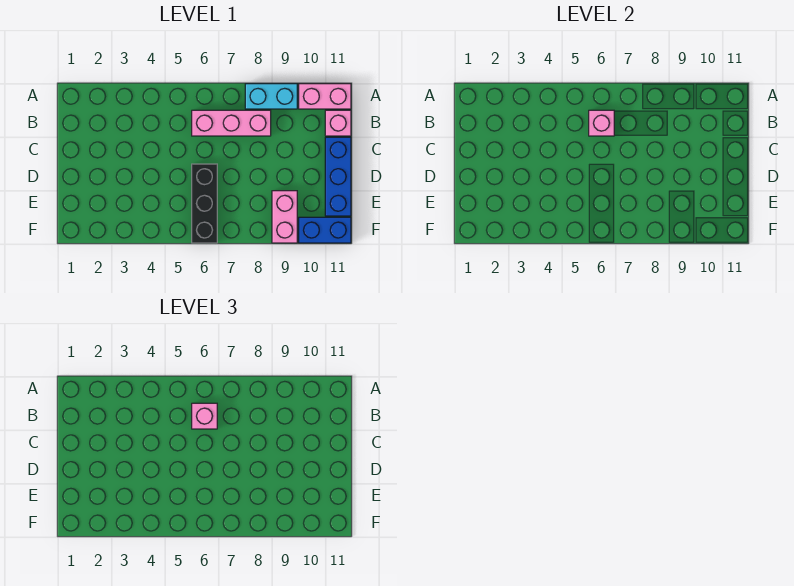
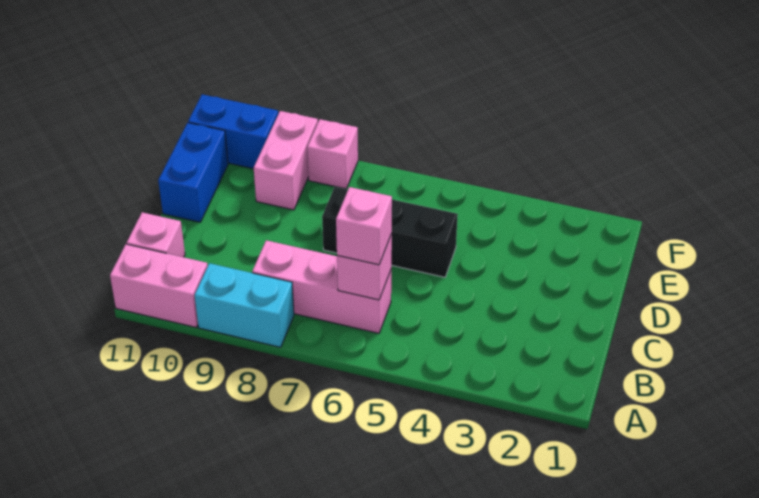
blue 1x3 brick [325,137,351,216] -> blue 1x2 brick [158,123,228,222]
black 1x3 brick [192,164,217,243] -> black 1x3 brick turned to [322,187,458,277]
none -> pink 1x1 brick [307,119,358,189]

